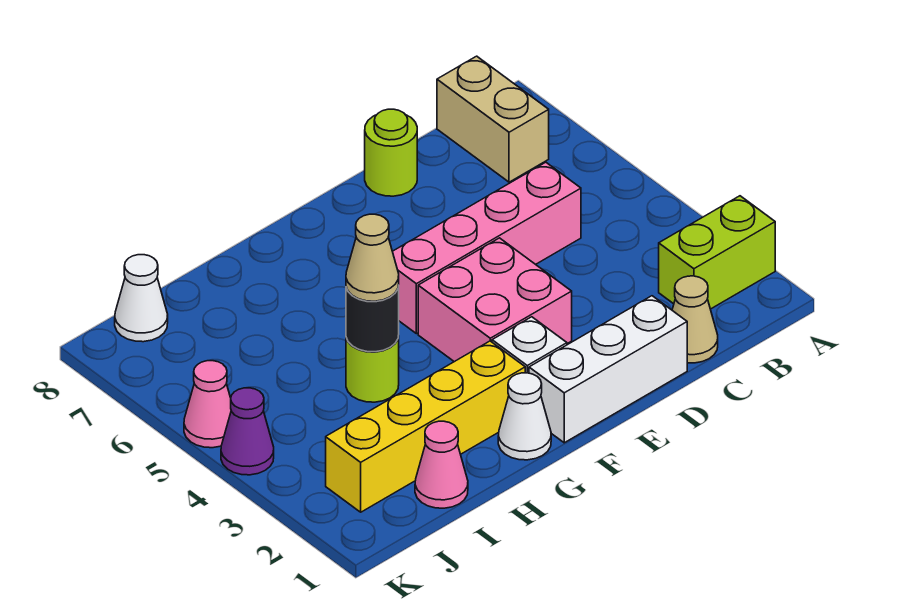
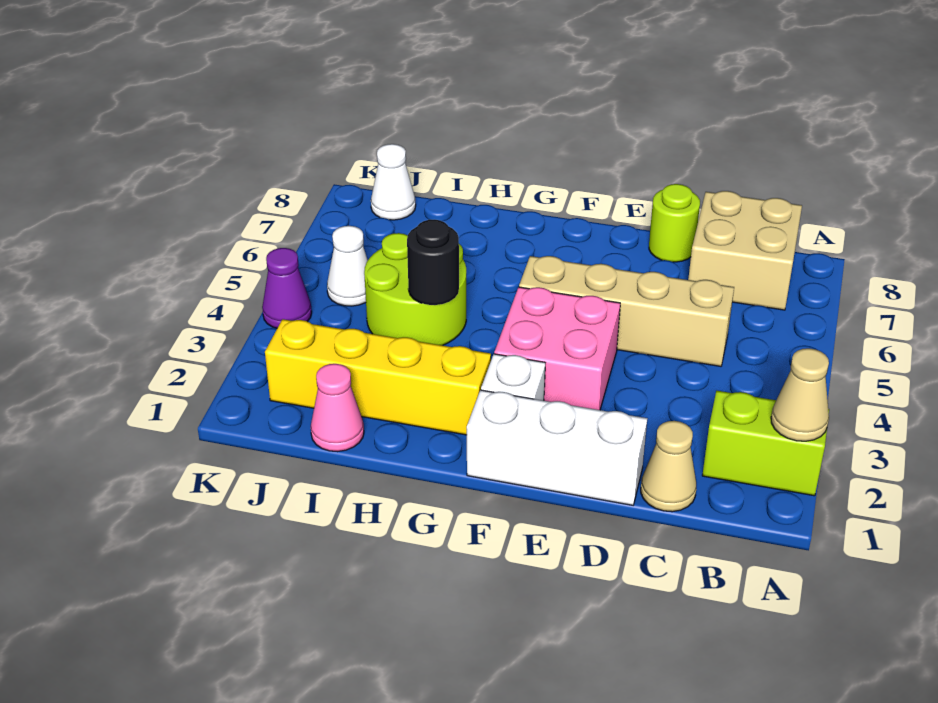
tan 1x2 brick [437,56,549,182] -> tan 2x2 brick [688,191,802,310]
pink 1x4 brick [392,162,581,334] -> tan 1x4 brick [519,256,734,366]
white 1x1 cone [498,373,551,460] -> white 1x1 cone moved to [327,226,368,306]
lime 1x1 round brick [346,336,399,402] -> lime 2x2 round brick [364,233,466,345]
tan 1x1 cone [346,214,399,301] -> tan 1x1 cone moved to [771,348,829,441]
pink 1x1 cone [184,361,231,448] -> none

